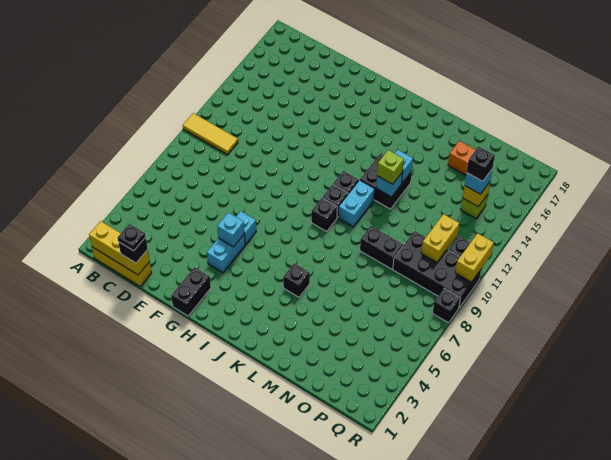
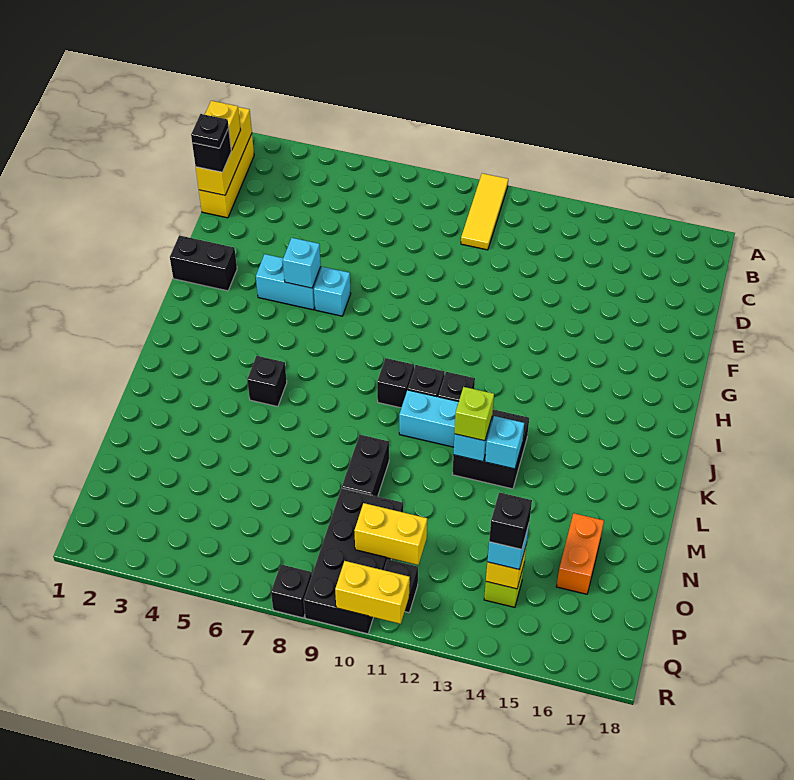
none -> yellow 1x1 brick [205,101,241,150]

